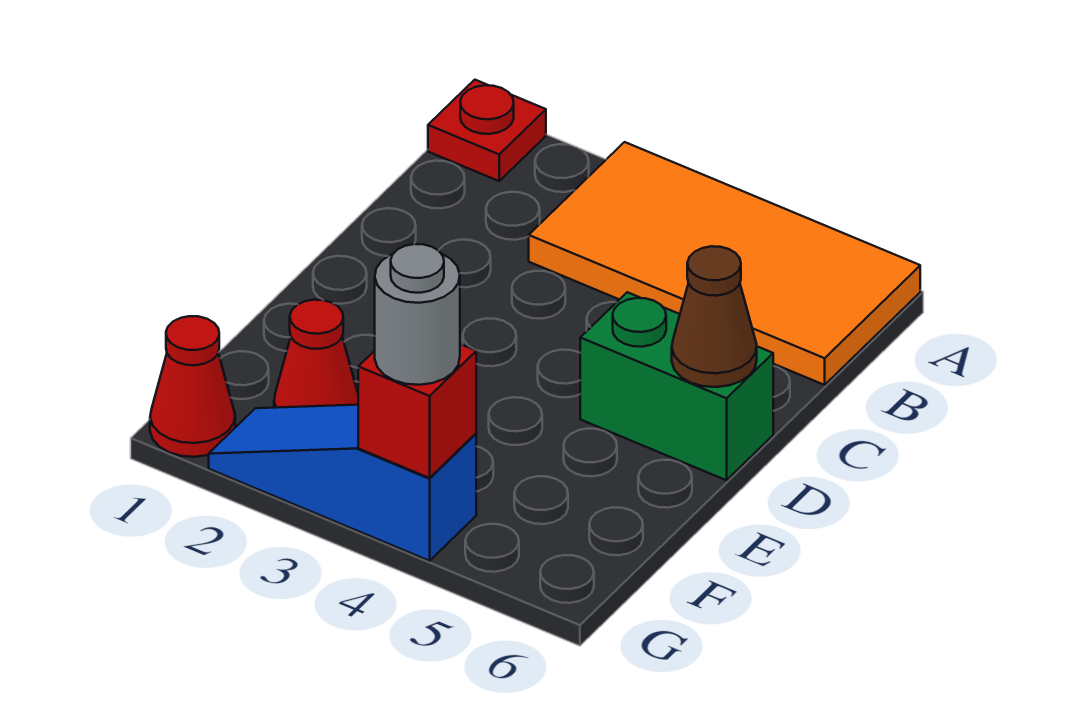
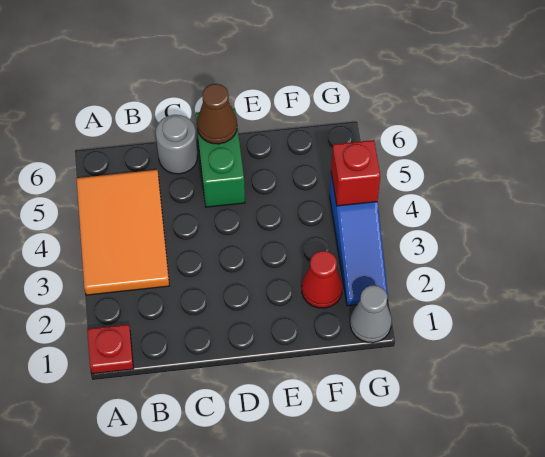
orange 2x4 tile [529,142,920,385] -> orange 2x3 tile [77,170,169,295]
red 1x1 cone [150,316,235,457] -> grey 1x1 cone [350,285,392,343]
grey 1x1 round brick [375,244,460,385] -> grey 1x1 round brick moved to [156,115,198,174]

